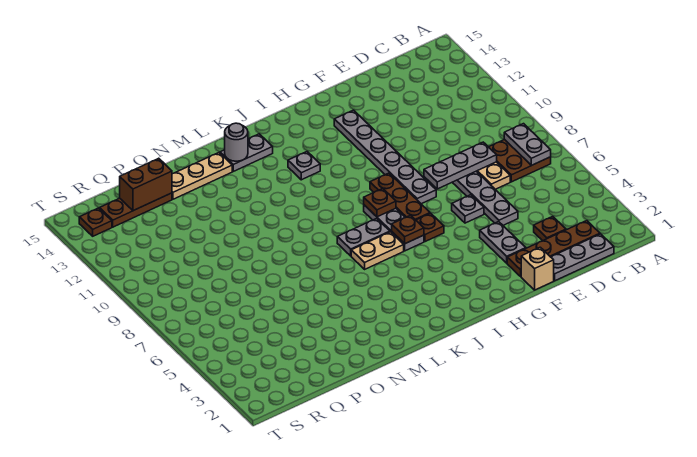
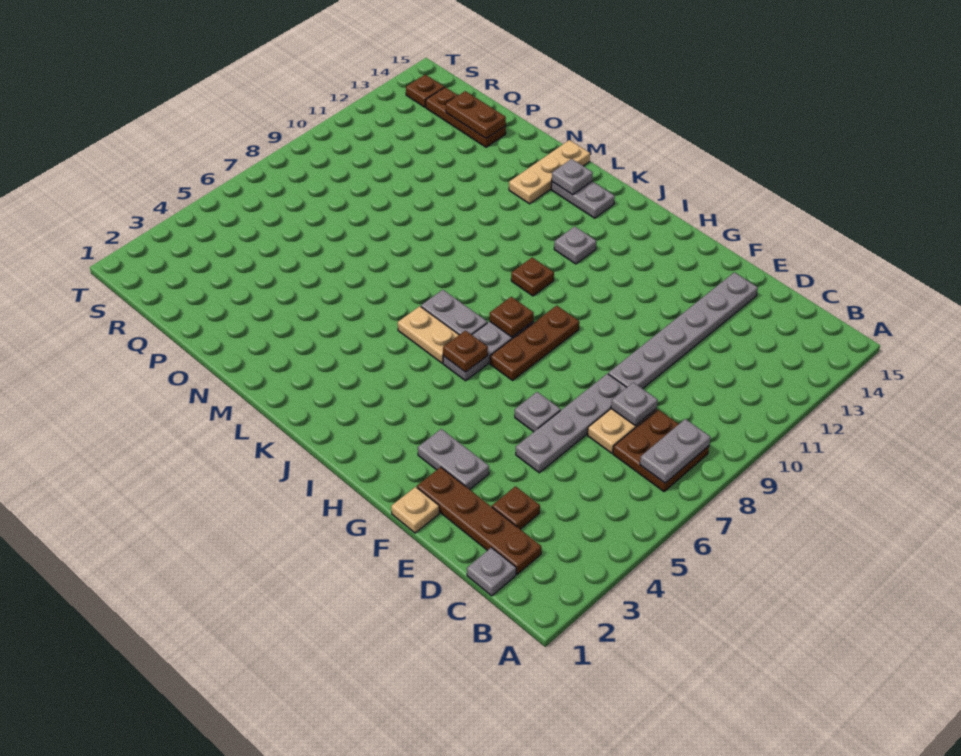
grey 1x3 plate [551,234,614,281] -> grey 1x1 plate [467,548,516,596]
grey 1x3 plate [424,142,497,189] -> grey 1x1 plate [611,382,658,426]
tan 1x1 brick [521,247,554,290] -> tan 1x1 plate [391,487,439,533]
grey 1x2 plate [480,222,526,263] -> grey 1x2 plate turned to [418,429,489,489]
grey 1x6 plate [334,110,436,204] -> grey 1x6 plate moved to [608,272,758,389]
brown 1x1 plate [416,213,444,242] -> brown 1x1 plate moved to [511,258,554,296]
grey 1x1 round brick [225,123,248,161] -> grey 1x1 plate [552,159,593,195]
tan 1x3 plate [172,153,232,199] -> tan 1x3 plate turned to [509,140,590,204]
brown 1x2 brick [120,158,172,211] -> brown 1x2 plate [446,91,506,138]

